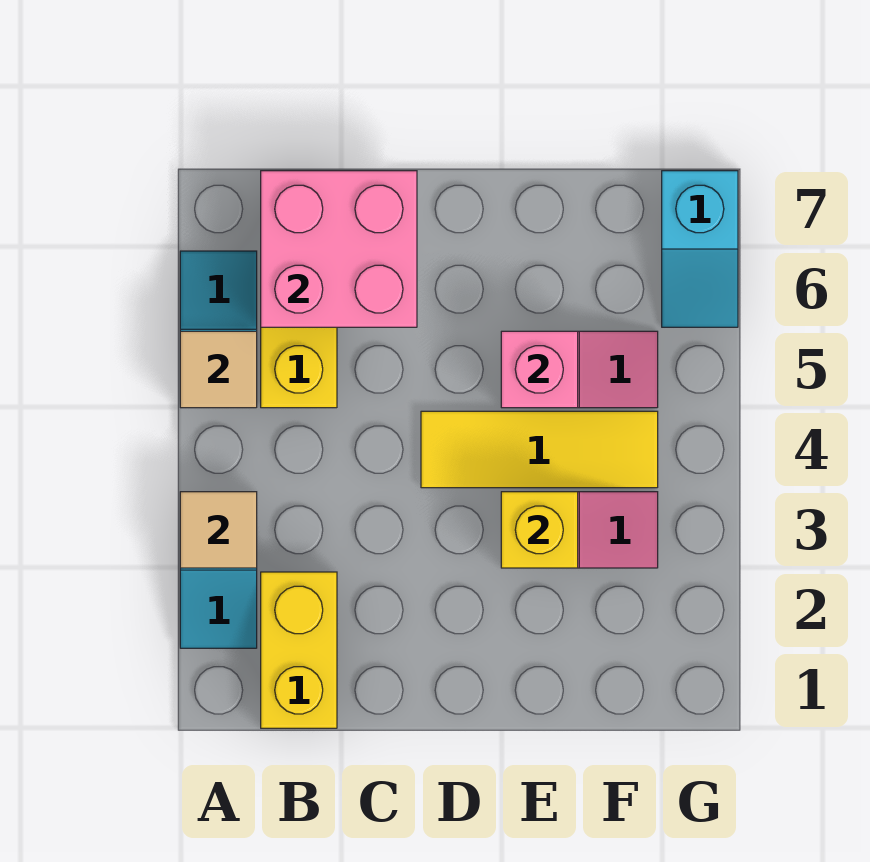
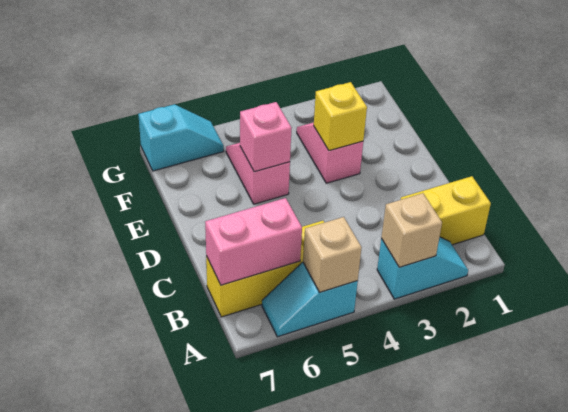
tan 1x1 tile [180,492,257,568] -> tan 1x1 brick [381,193,442,267]
tan 1x1 tile [180,331,257,408] -> tan 1x1 brick [303,217,362,292]
pink 2x2 brick [261,171,417,327] -> pink 1x2 brick [205,198,302,285]
yellow 1x3 tile [421,411,658,488] -> none

